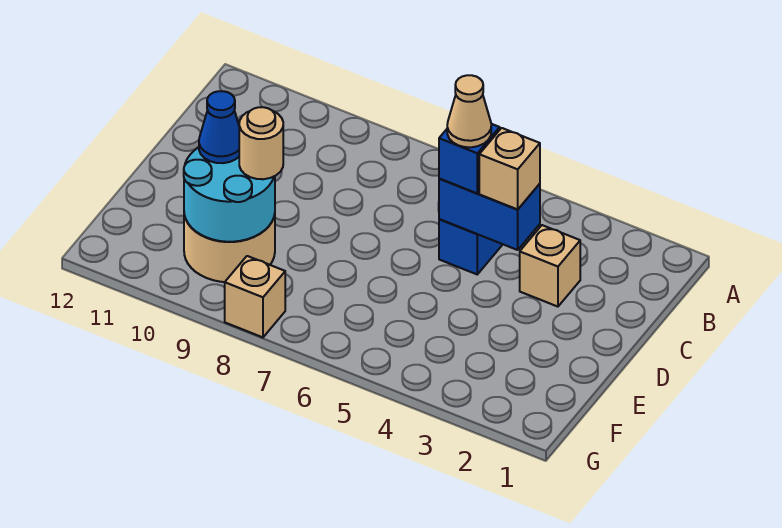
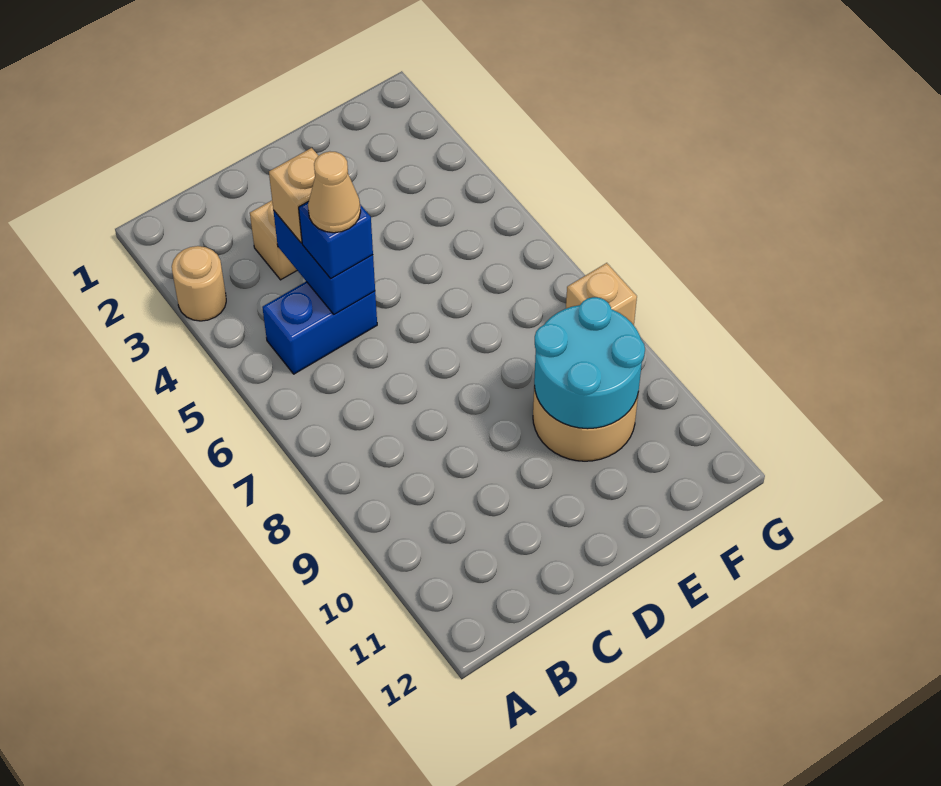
tan 1x1 round brick [239,107,283,179] -> tan 1x1 round brick moved to [172,246,226,321]
blue 1x1 cone [199,91,239,163] -> none

